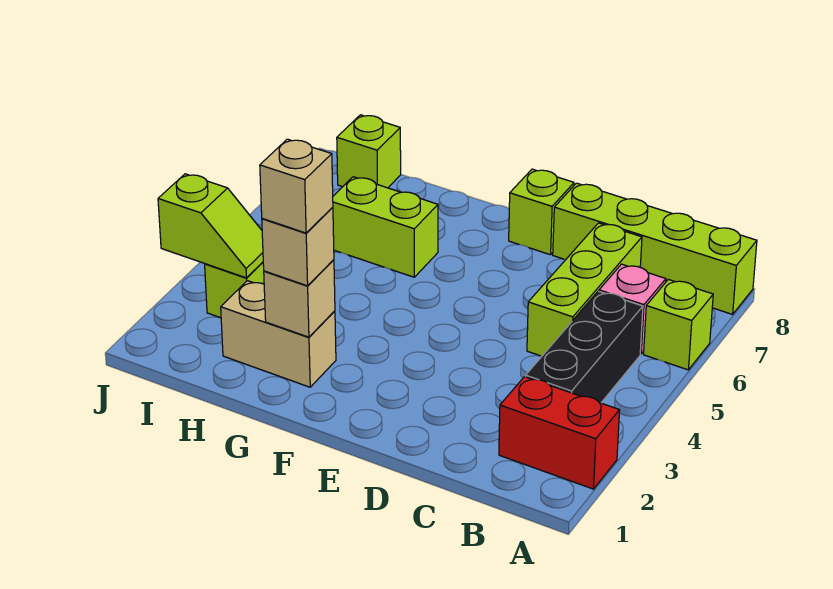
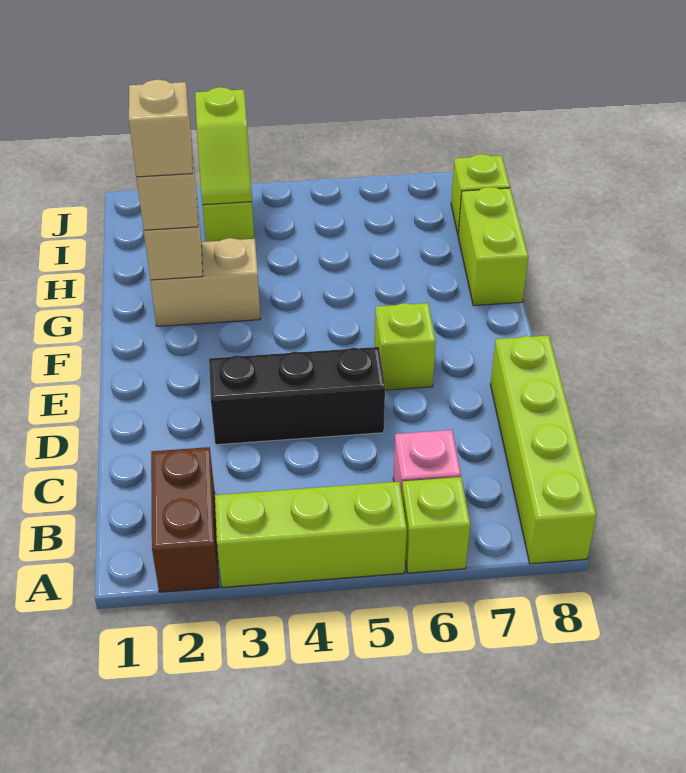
red 1x2 brick [499,377,620,489] -> brown 1x2 brick [151,447,219,592]
black 1x3 brick [526,291,643,403] -> black 1x3 brick moved to [209,347,385,445]
lime 1x3 brick [527,223,642,356] -> lime 1x3 brick moved to [215,482,407,587]
lime 1x1 brick [509,169,574,255] -> lime 1x1 brick moved to [375,303,436,390]
tan 1x2 brick [221,281,336,387] -> tan 1x2 brick turned to [150,238,260,326]
lime 1x2 brick [333,177,438,277] -> lime 1x2 brick moved to [458,187,528,306]

